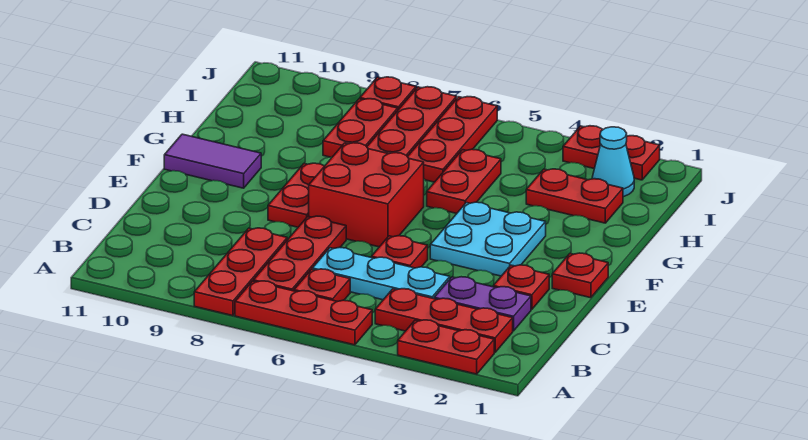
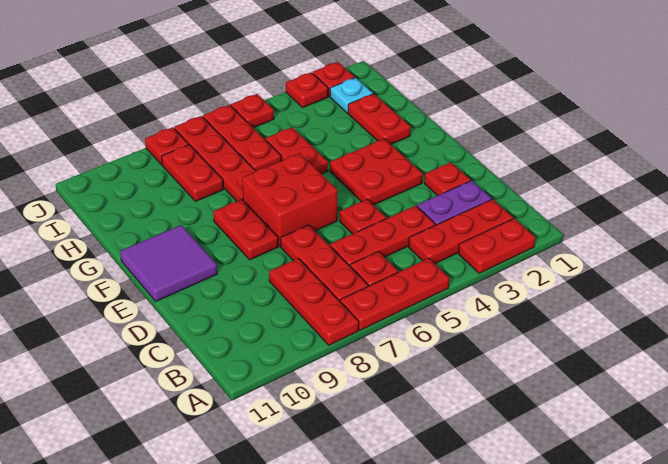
cyan 1x3 plate [312,247,450,300] -> red 1x3 plate [330,206,435,266]
red 1x1 plate [552,253,608,298] -> red 1x1 plate moved to [231,94,274,128]
cyan 2x2 plate [430,202,546,276] -> red 2x2 plate [330,139,423,205]
purple 1x2 tile [164,134,261,188] -> purple 2x2 tile [120,225,217,301]
red 1x2 plate [526,169,623,223] -> red 1x2 plate turned to [348,94,410,144]
cyan 1x1 cone [592,127,634,197] -> cyan 1x1 plate [330,78,373,113]

